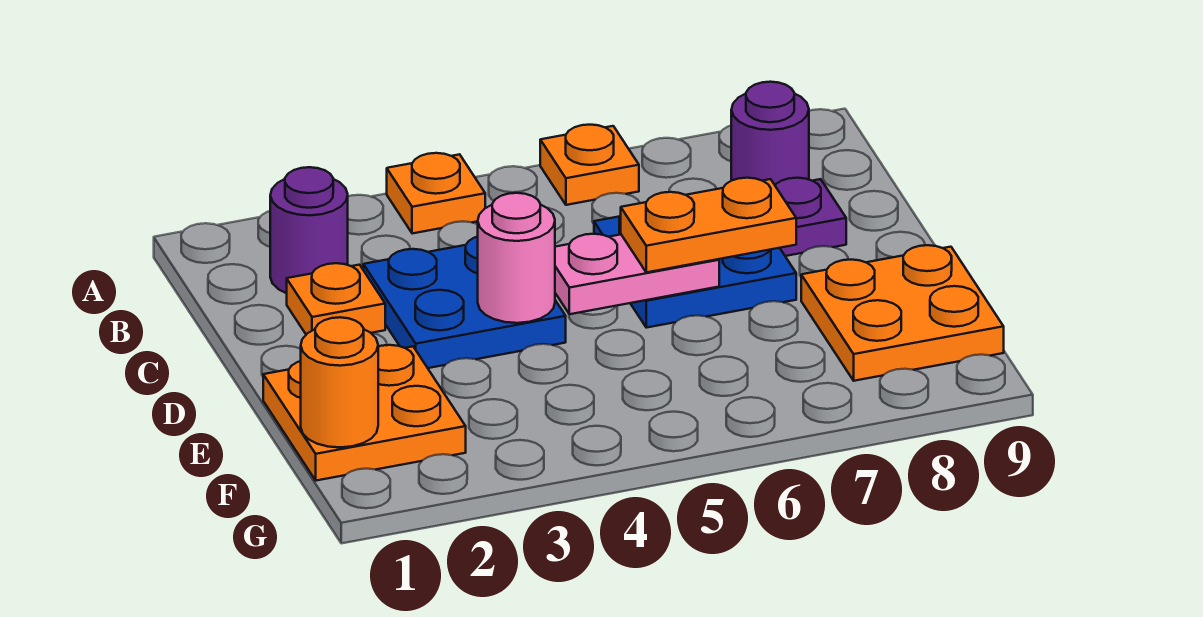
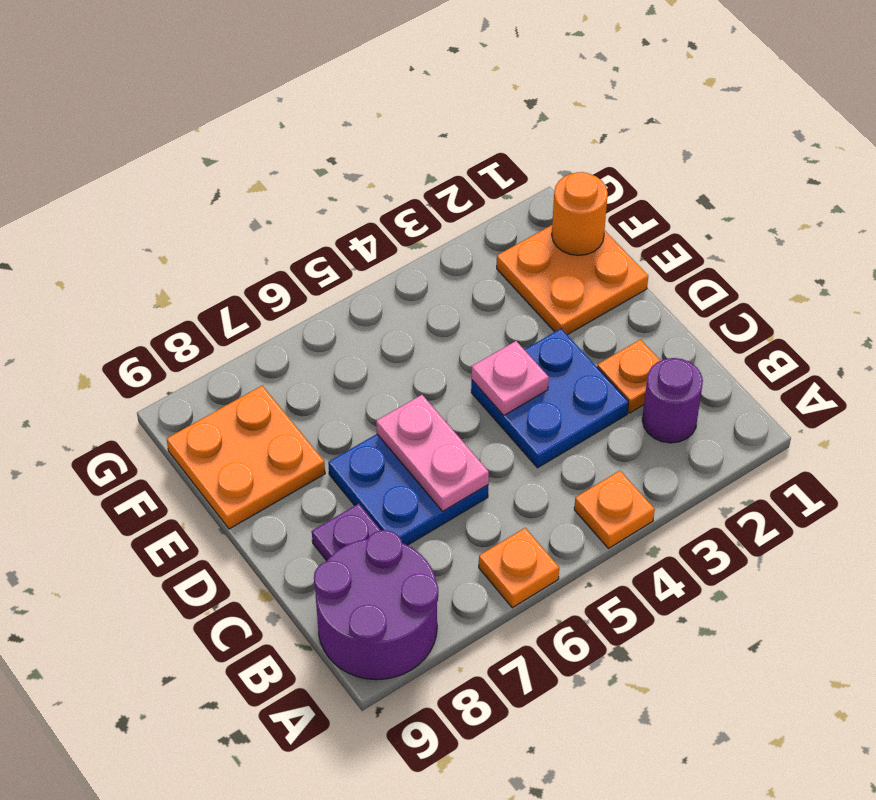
purple 1x1 round brick [731,82,809,185] -> purple 2x2 round brick [314,530,438,680]
pink 1x1 round brick [478,193,555,323] -> pink 1x1 plate [472,341,549,415]
pink 1x2 plate [555,234,719,314] -> pink 1x2 plate turned to [376,395,489,511]
orange 1x2 plate [621,178,796,272] -> none

